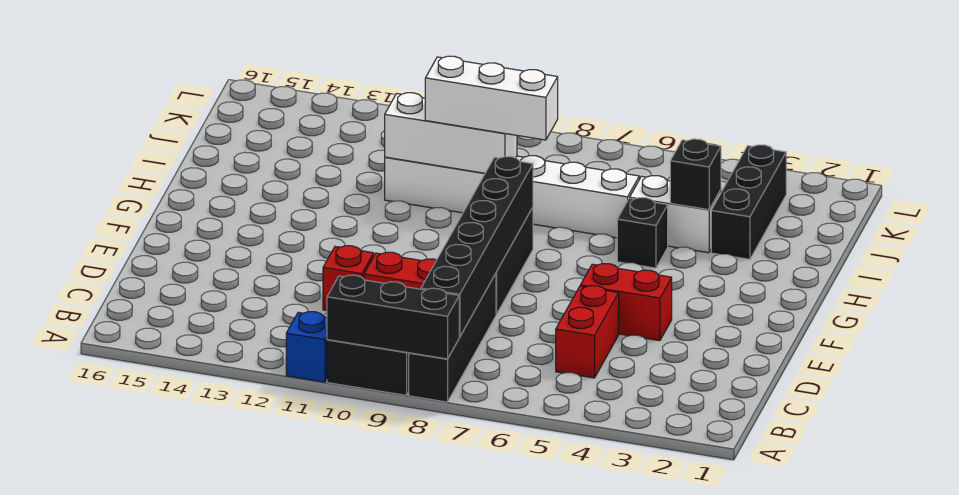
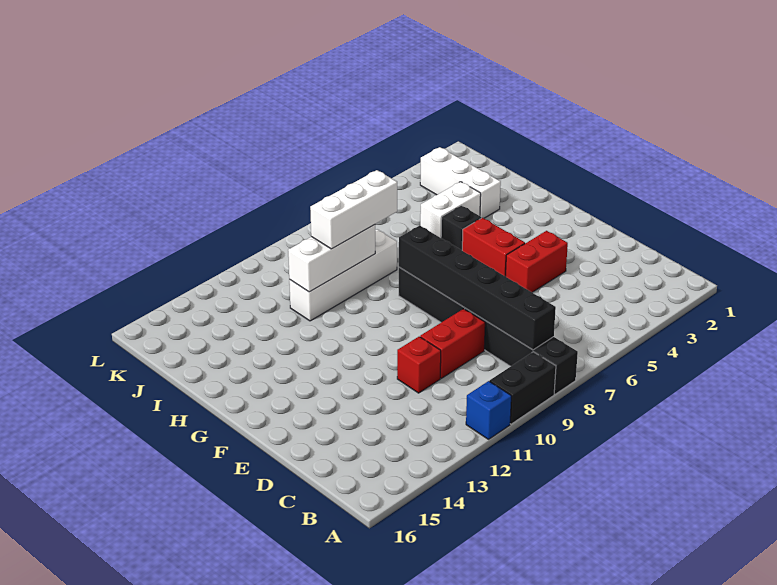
black 1x3 brick [327,275,459,359] -> none
red 1x2 brick [556,285,619,378] -> red 1x2 brick moved to [462,218,525,277]
black 1x3 brick [711,145,786,259] -> white 1x3 brick [420,147,501,218]
black 1x1 brick [670,139,721,210] -> none
white 1x6 brick [385,156,639,238] -> white 1x4 brick [289,229,397,321]

